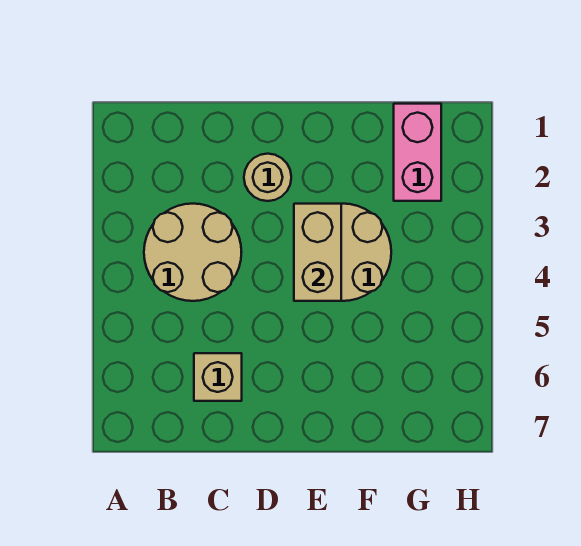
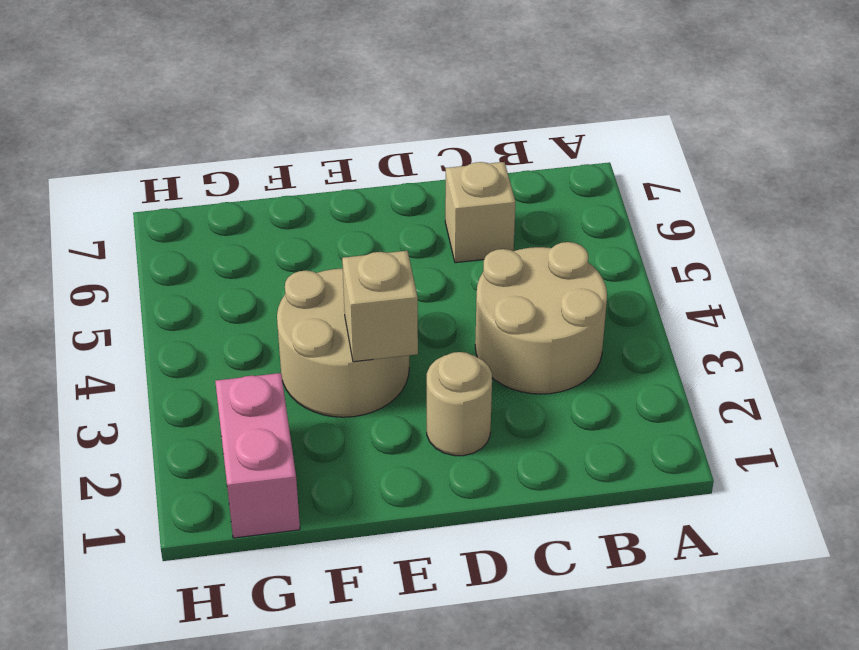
tan 1x2 brick [294,204,341,301] -> tan 1x1 brick [342,251,418,362]

